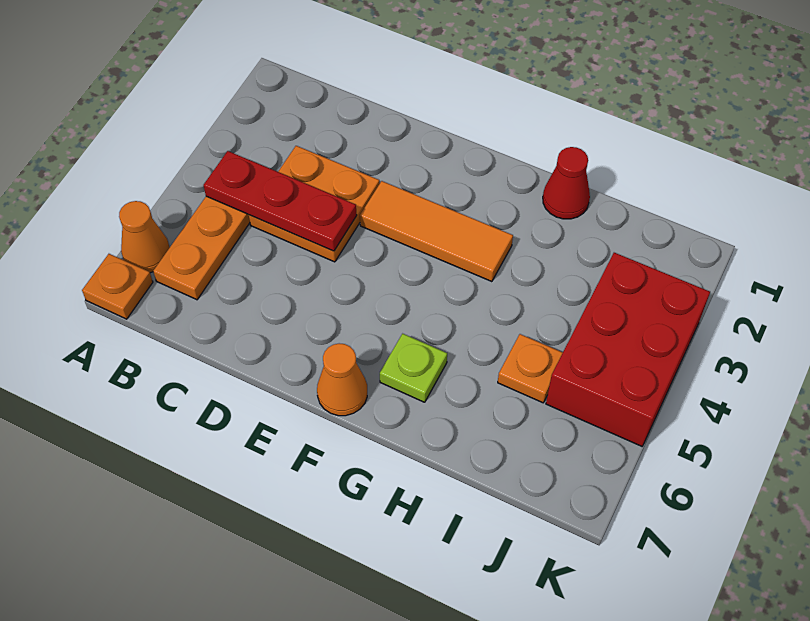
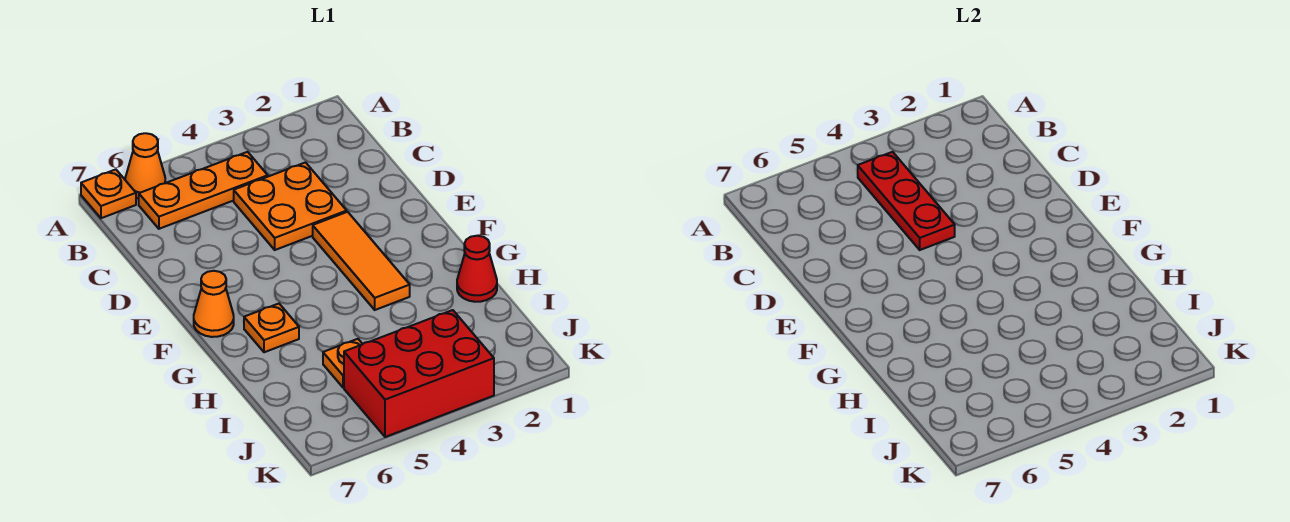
lime 1x1 plate [380,334,447,402] -> orange 1x1 plate [244,304,299,352]

